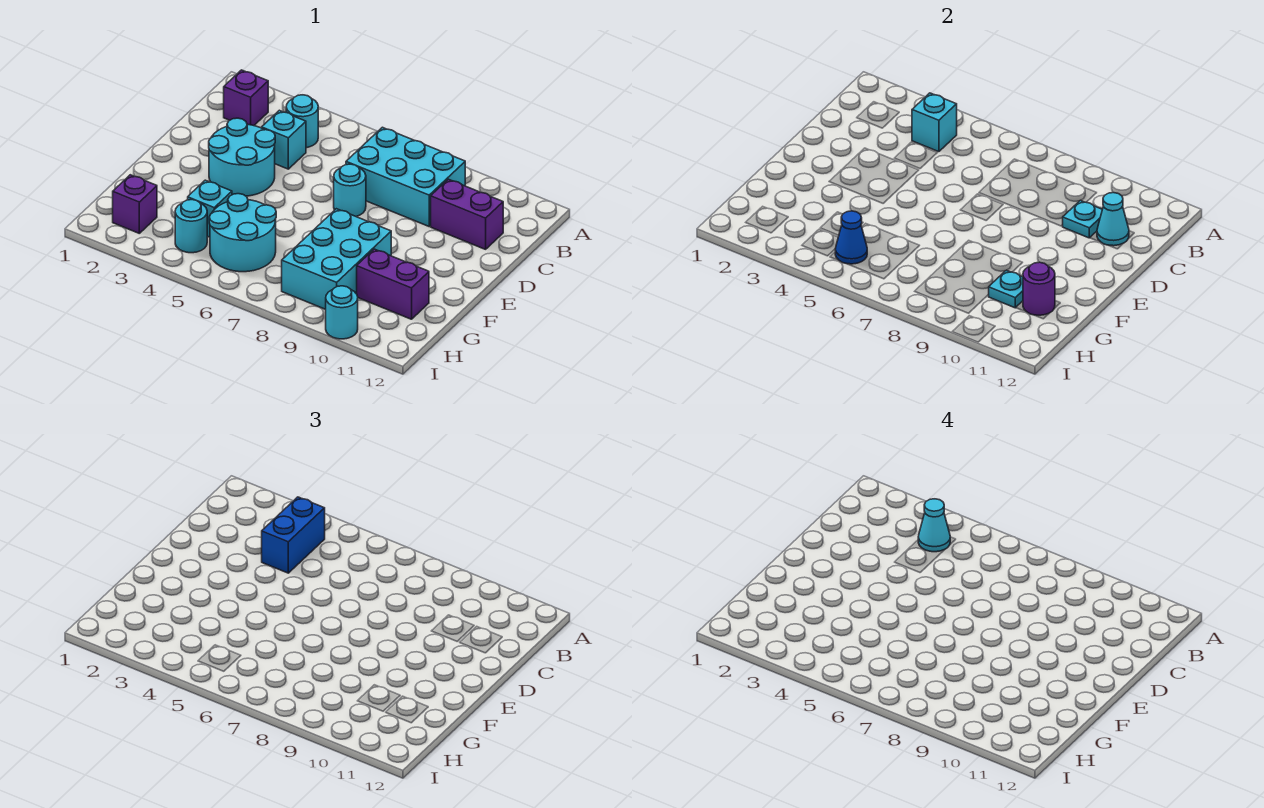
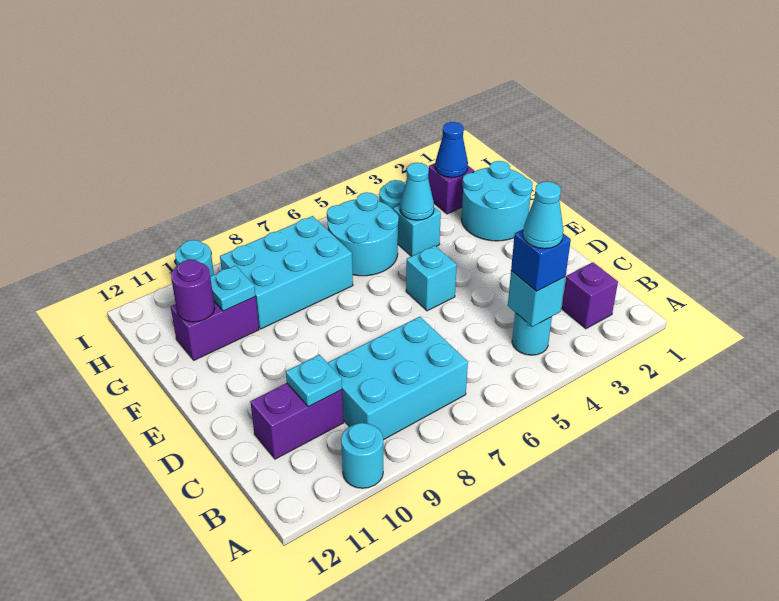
blue 1x2 brick [262,497,325,573] -> blue 1x1 brick [511,230,571,291]
cyan 1x1 brick [262,110,306,169] -> cyan 1x1 brick moved to [406,246,457,311]
cyan 1x1 cone [1097,193,1129,246] -> cyan 1x1 cone moved to [400,163,434,220]
cyan 2x2 round brick [209,118,275,196] -> cyan 2x2 round brick moved to [461,161,533,241]
cyan 1x1 round brick [334,164,366,216] -> cyan 1x1 round brick moved to [341,423,383,488]
cyan 2x3 brick [282,209,391,309] -> cyan 2x3 brick turned to [220,216,353,329]
blue 1x1 cone [835,211,867,264] -> blue 1x1 cone moved to [435,122,468,177]

